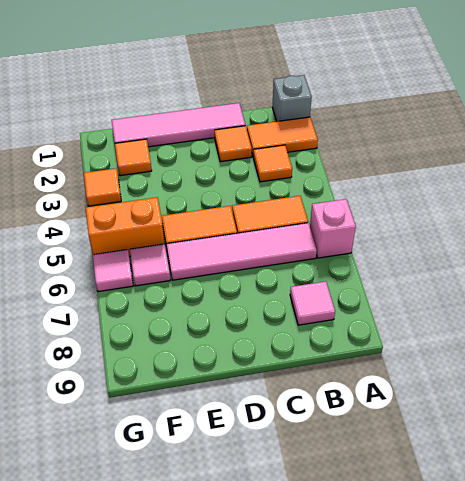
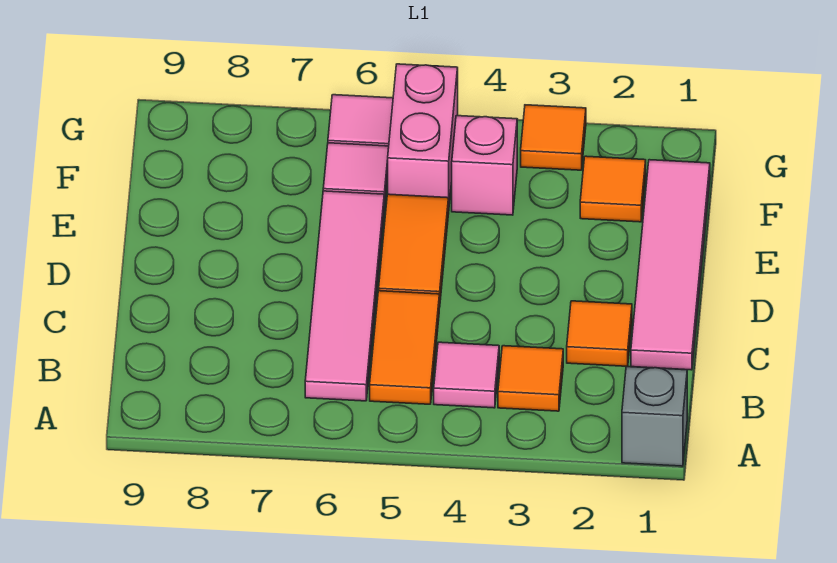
orange 1x2 tile [247,117,318,156] -> none
pink 1x1 brick [310,199,356,258] -> pink 1x1 brick moved to [452,116,517,215]
pink 1x1 tile [290,281,335,325] -> pink 1x1 tile moved to [434,342,499,408]
orange 1x2 brick [86,197,165,257] -> pink 1x2 brick [388,64,458,204]

